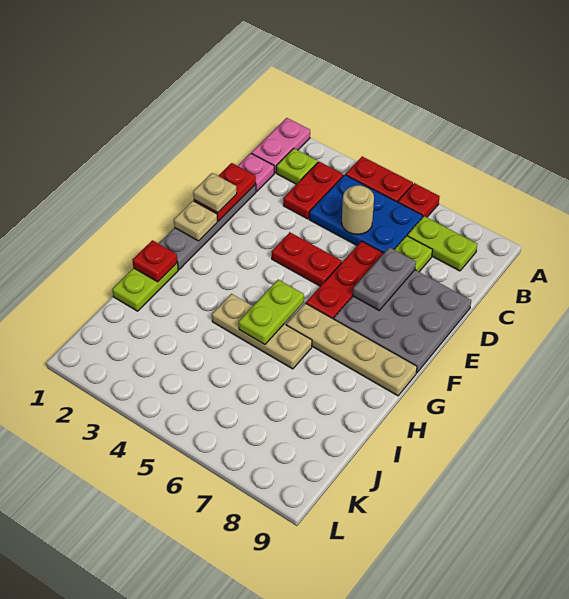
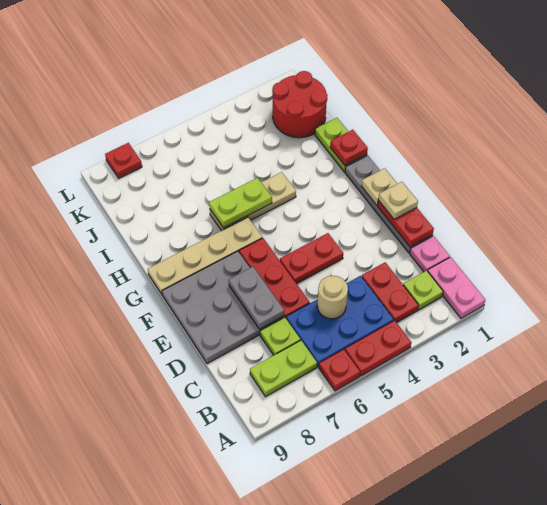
lime 1x2 plate [239,280,304,345] -> lime 1x2 plate turned to [209,178,272,228]
none -> red 2x2 round brick [272,71,328,138]
none -> red 1x1 plate [105,143,142,178]

